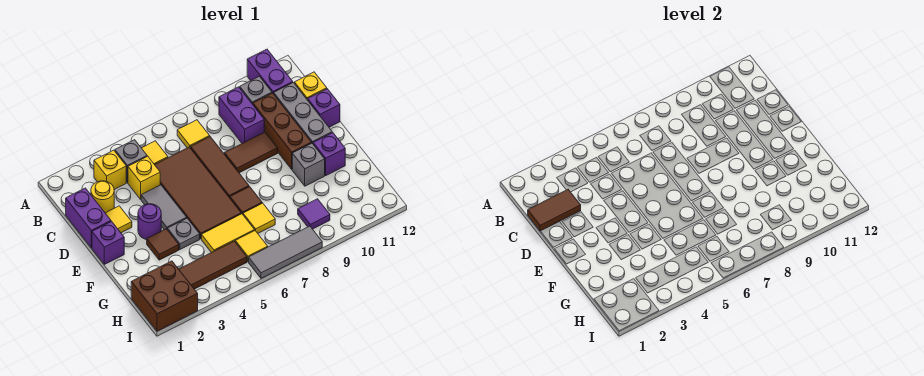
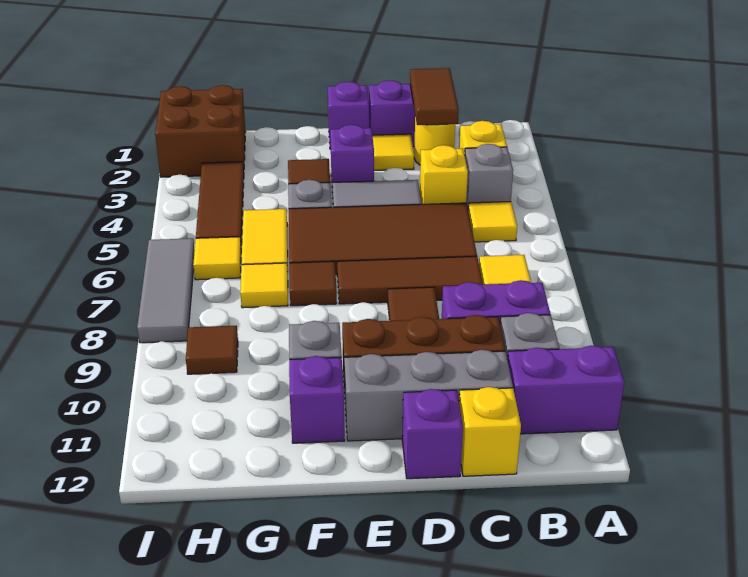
purple 1x1 round brick [138,204,161,240] -> purple 1x1 brick [330,125,374,193]
purple 1x1 tile [298,199,330,229] -> brown 1x1 tile [186,326,238,374]

